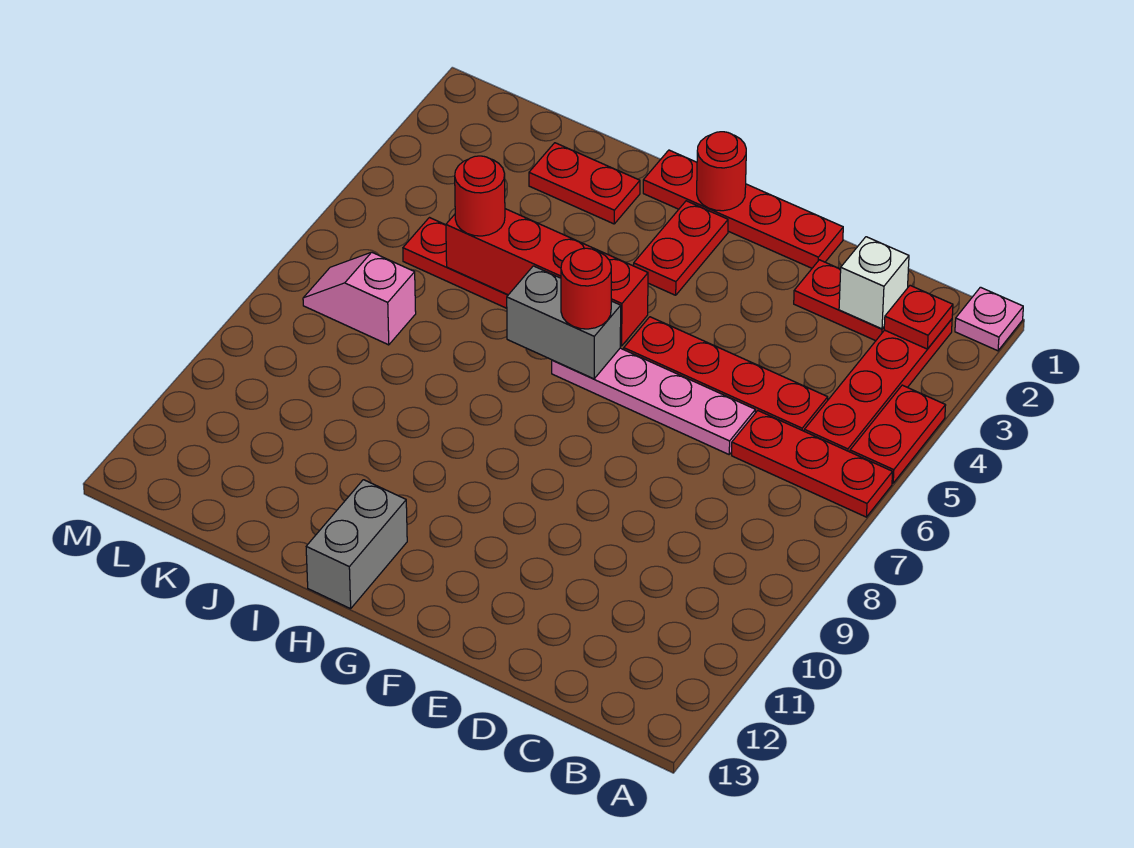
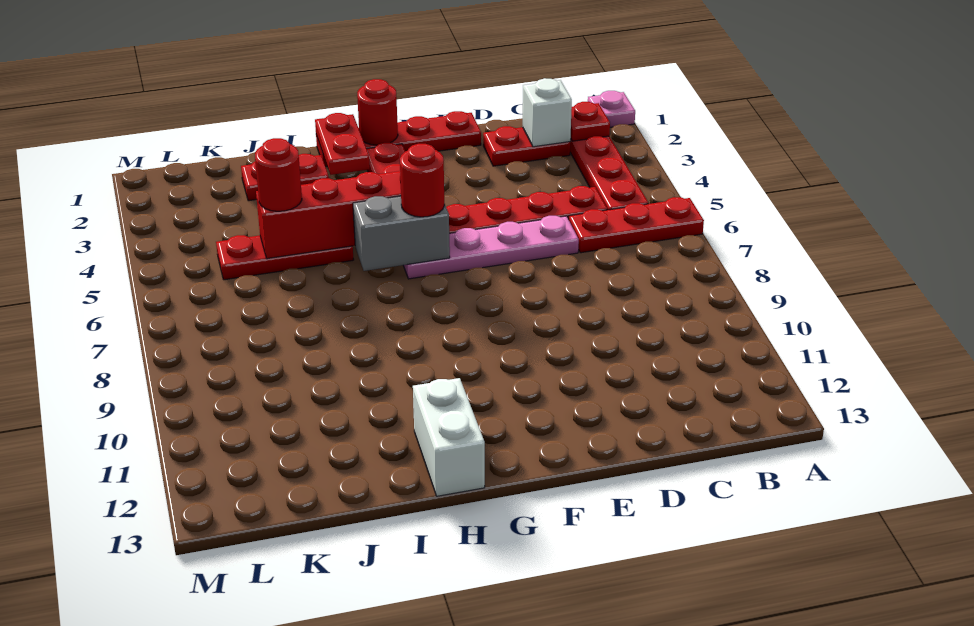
red 1x2 plate [850,385,946,483] -> red 1x2 plate moved to [315,113,370,175]
grey 1x2 brick [306,480,407,609] -> white 1x2 brick [413,378,485,496]
pink 1x2 slope [303,252,416,345] -> none

